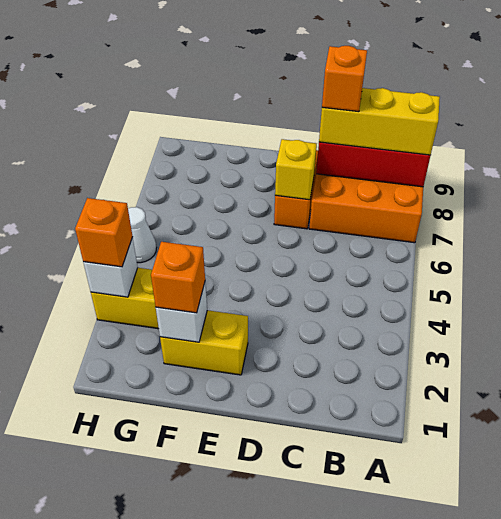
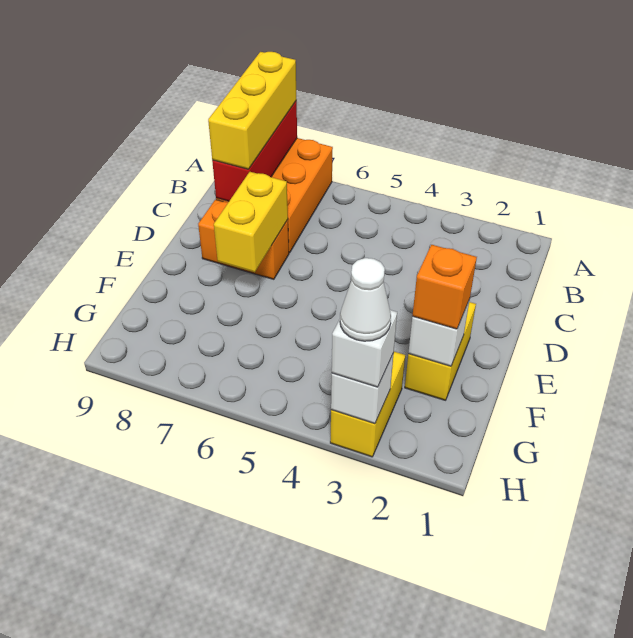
orange 1x1 brick [322,46,367,112] -> none
yellow 1x1 brick [275,139,317,200] -> yellow 1x2 brick [214,172,288,272]
orange 1x1 brick [75,198,133,267] -> white 1x1 brick [332,310,397,387]
white 1x1 cone [128,207,156,263] -> white 1x1 cone moved to [340,258,391,341]

